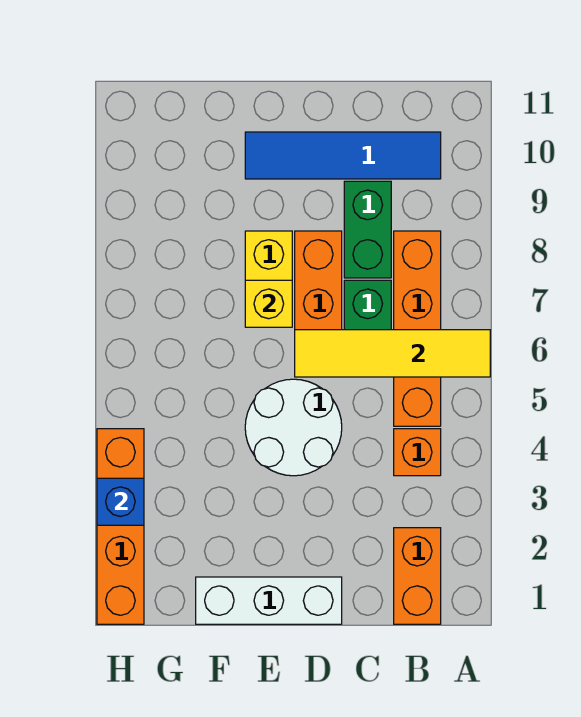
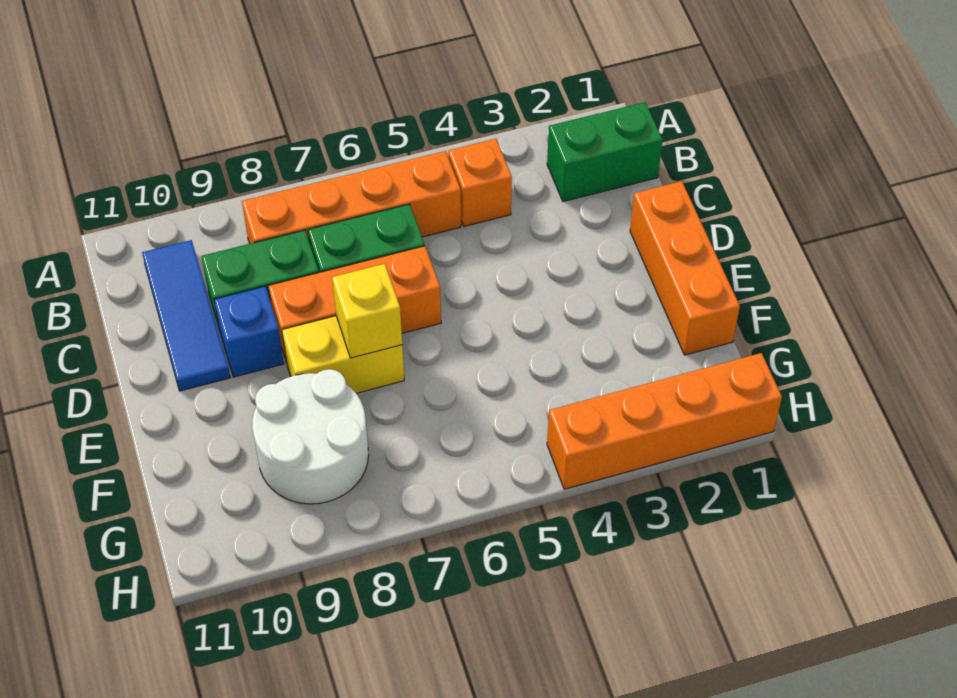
yellow 1x4 tile [295,330,490,377] -> none
orange 1x2 brick [394,528,441,624] -> green 1x2 brick [547,102,663,202]
blue 1x4 tile [245,132,441,179] -> blue 1x3 tile [142,240,231,391]
white 1x3 brick [196,577,342,624] -> orange 1x3 brick [630,181,740,355]
white 2x2 round brick [245,379,342,476] -> white 2x2 round brick moved to [252,369,369,504]
blue 1x1 brick [97,478,144,525] -> blue 1x1 brick moved to [214,286,284,377]

